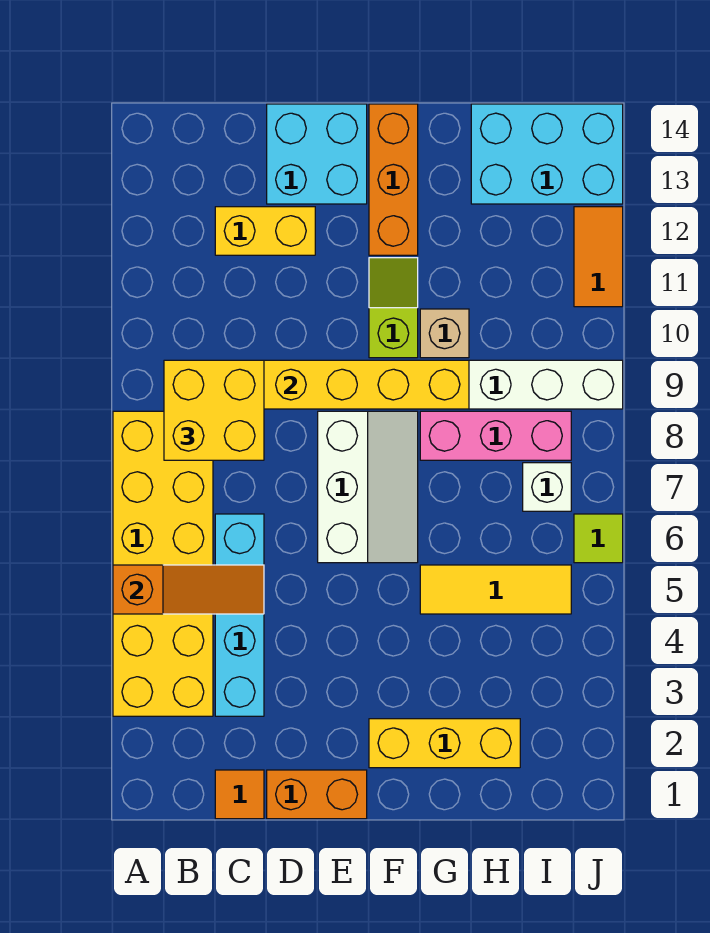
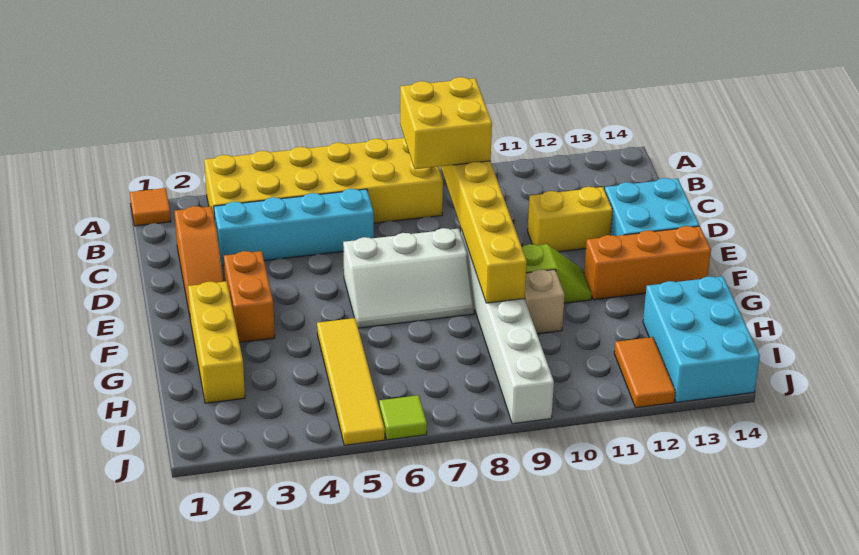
orange 1x3 slope [113,565,264,614] -> orange 1x3 slope moved to [175,206,224,321]
orange 1x1 tile [215,770,264,819] -> orange 1x1 tile moved to [130,188,171,226]
yellow 1x2 brick [215,207,315,255] -> yellow 1x2 brick turned to [528,187,613,252]
orange 1x2 brick [267,770,367,819] -> orange 1x2 brick moved to [224,251,275,343]
yellow 1x3 tile [420,565,571,614] -> yellow 1x4 tile [317,318,385,445]
pink 1x3 brick [420,411,571,460] -> none
white 1x1 brick [523,463,571,511] -> none
orange 1x2 tile [574,207,623,307] -> orange 1x2 tile turned to [614,337,675,408]

